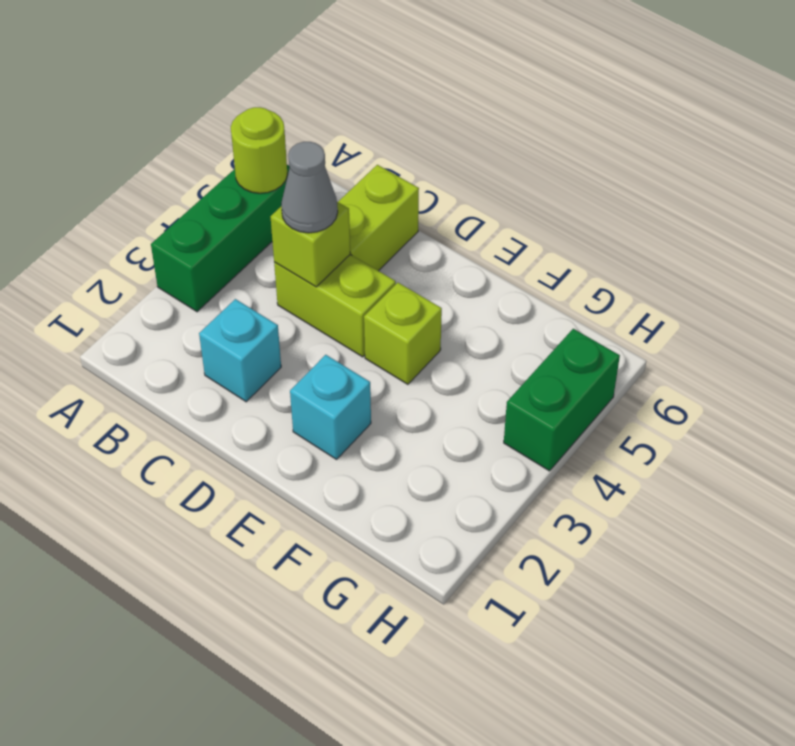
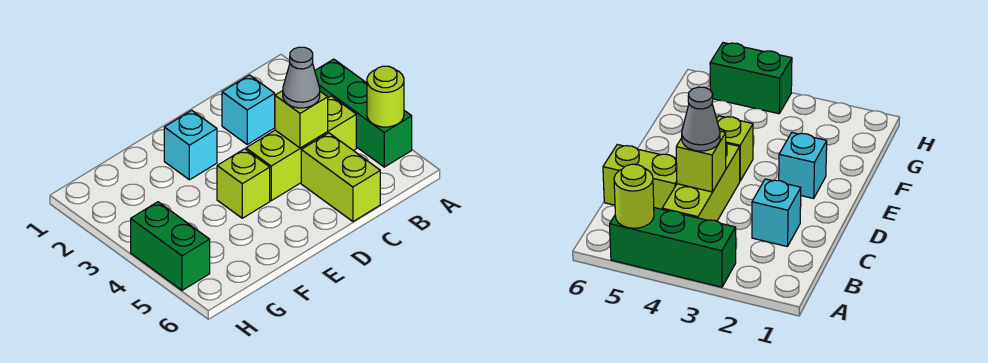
lime 1x2 brick [274,255,396,357] -> lime 1x3 brick [246,96,356,201]

